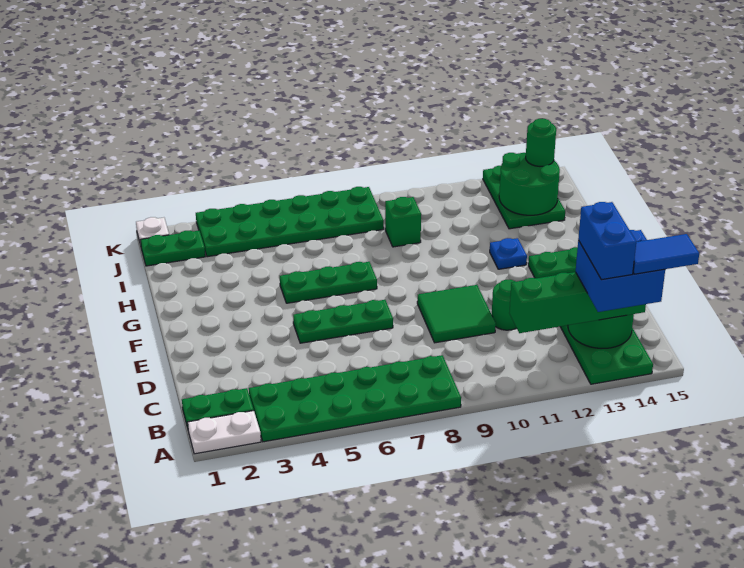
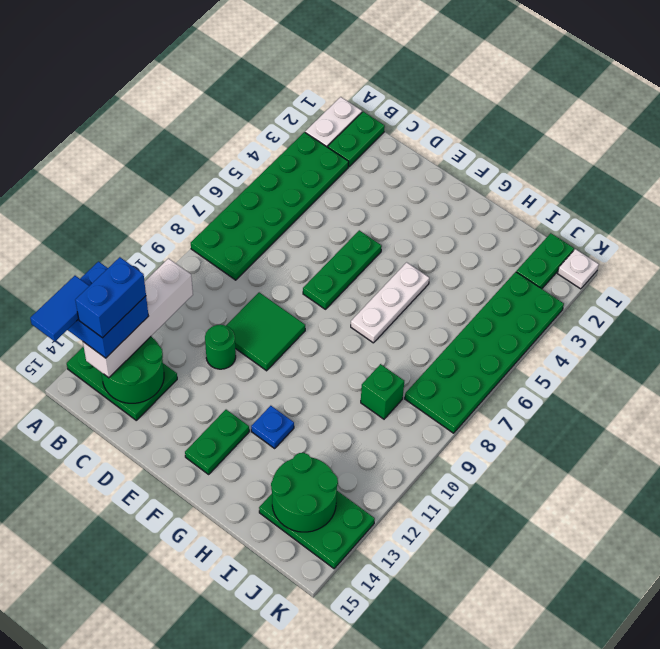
blue 1x2 brick [578,202,636,280] -> blue 1x2 brick turned to [75,257,146,338]
green 1x4 brick [509,272,646,333] -> white 1x4 brick [83,259,193,378]
green 1x3 plate [280,262,377,303] -> white 1x3 plate [351,262,429,343]
green 1x1 round brick [526,119,556,166] -> none

